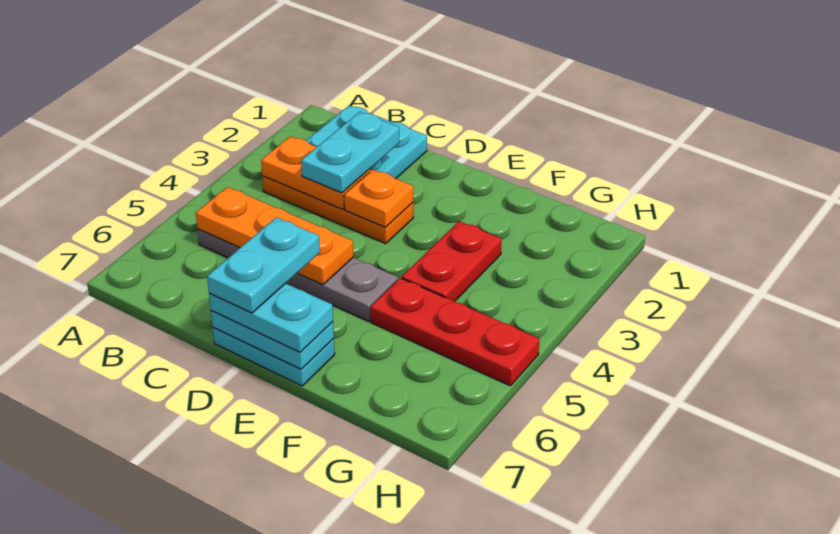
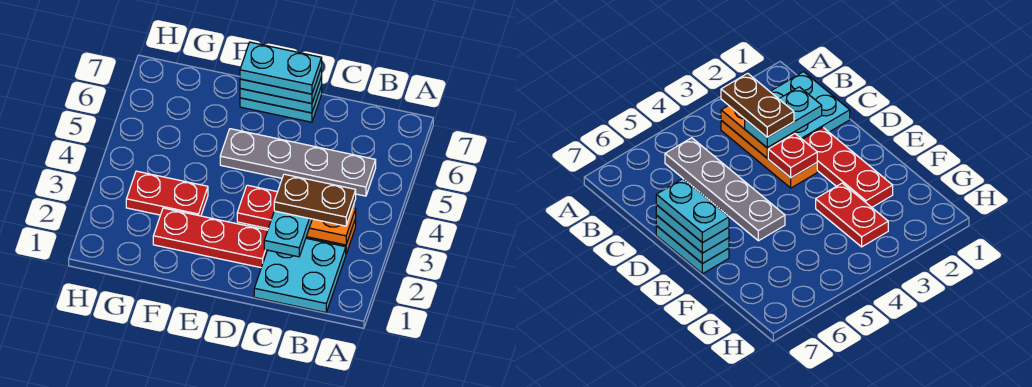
none -> brown 1x2 plate [274,174,356,226]
orange 1x3 plate [196,187,353,285] -> none
orange 1x1 plate [344,170,413,227] -> red 1x1 plate [237,185,277,228]
cyan 1x2 plate [207,217,320,313] -> cyan 1x2 plate turned to [240,42,322,94]
red 1x2 plate [402,221,502,301] -> red 1x2 plate turned to [126,171,208,216]
red 1x3 plate [370,278,539,386] -> red 1x3 plate moved to [153,208,268,268]

